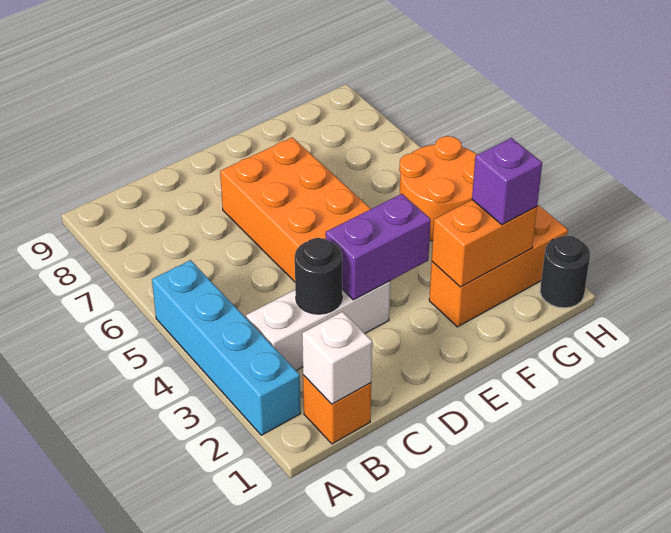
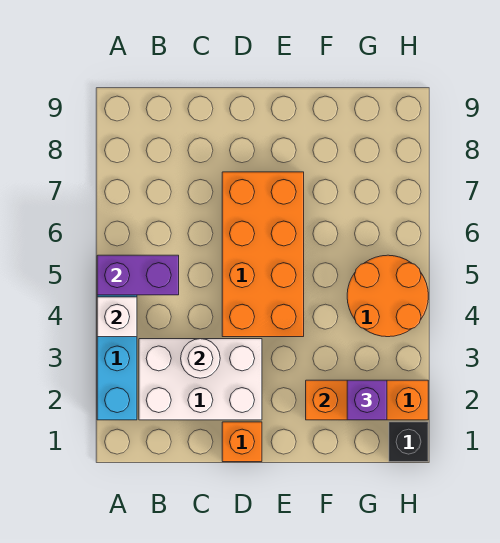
orange 1x1 brick [303,375,371,444] -> orange 1x1 brick moved to [222,422,262,462]
white 1x1 brick [302,312,372,404] -> white 1x1 brick moved to [97,297,137,337]
white 1x3 brick [246,281,390,370] -> white 2x3 brick [139,339,262,420]
black 1x1 round brick [295,238,342,314] -> white 1x1 round brick [181,339,220,378]
purple 1x2 brick [326,194,431,300] -> purple 1x2 brick moved to [97,255,179,295]
black 1x1 round brick [540,235,590,308] -> black 1x1 brick [389,422,428,462]

